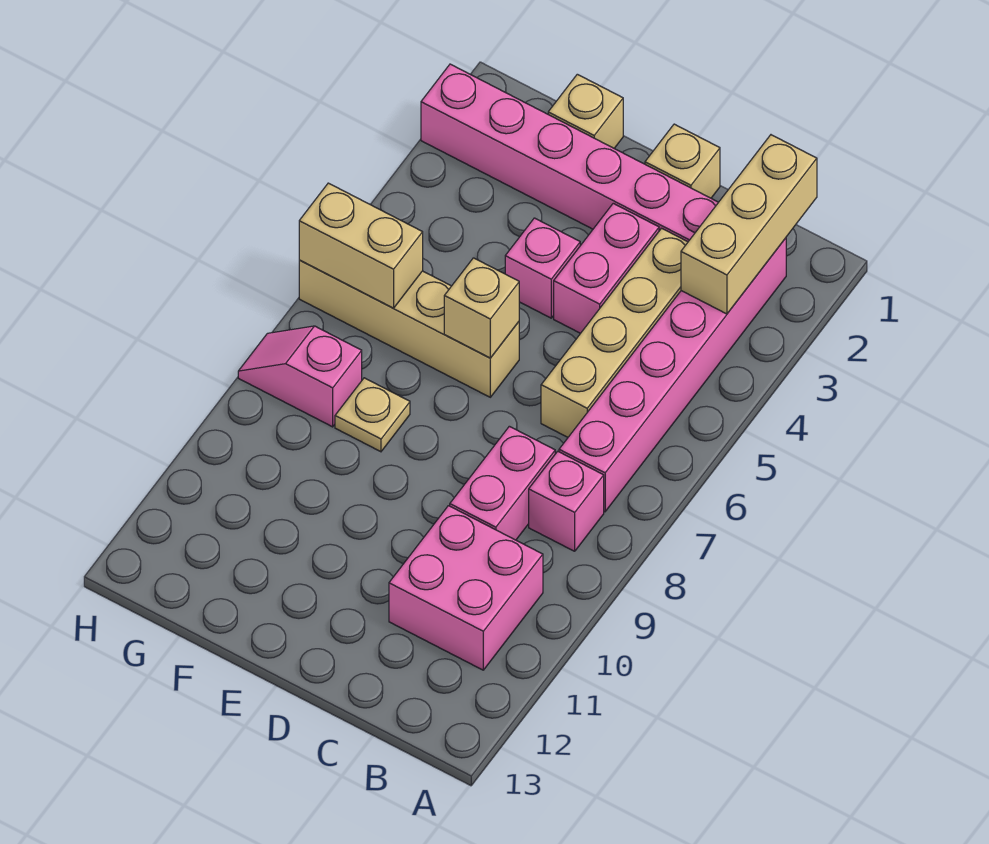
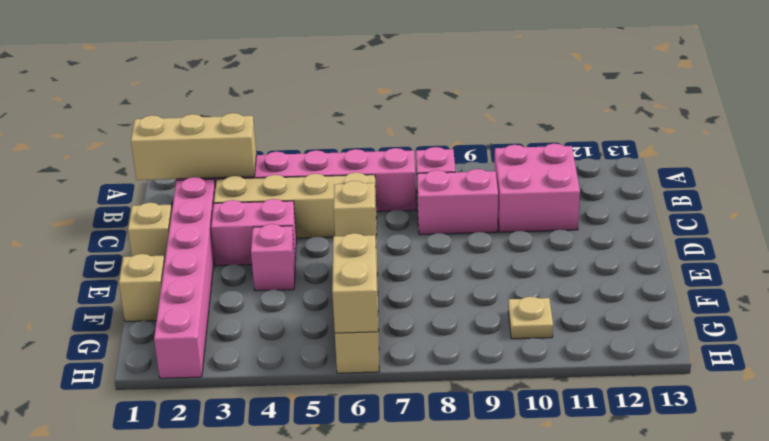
tan 1x1 plate [335,378,410,452] -> tan 1x1 plate moved to [508,297,553,339]
pink 1x2 slope [238,326,362,427] -> none

